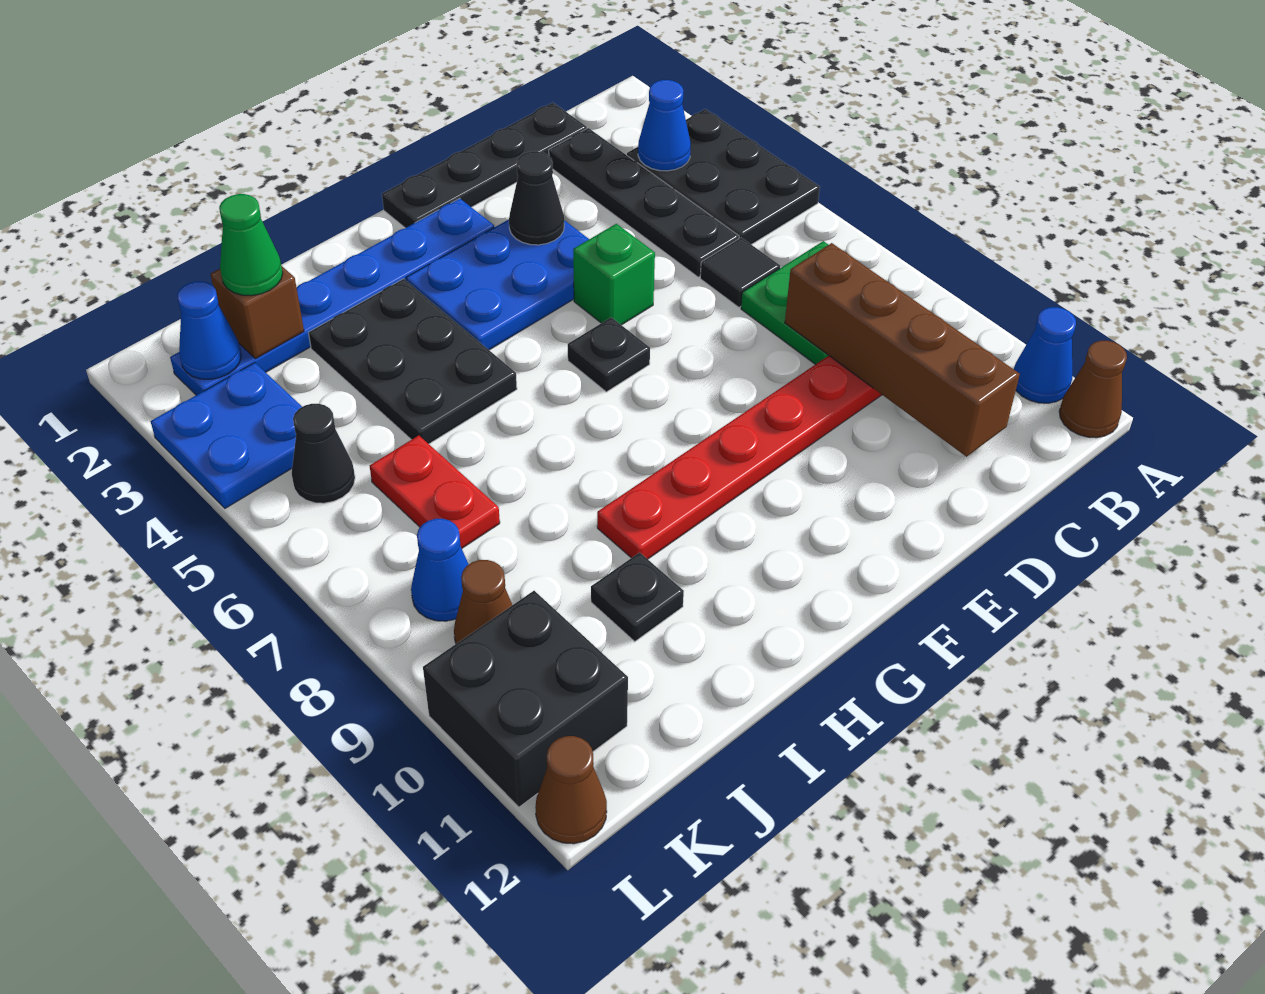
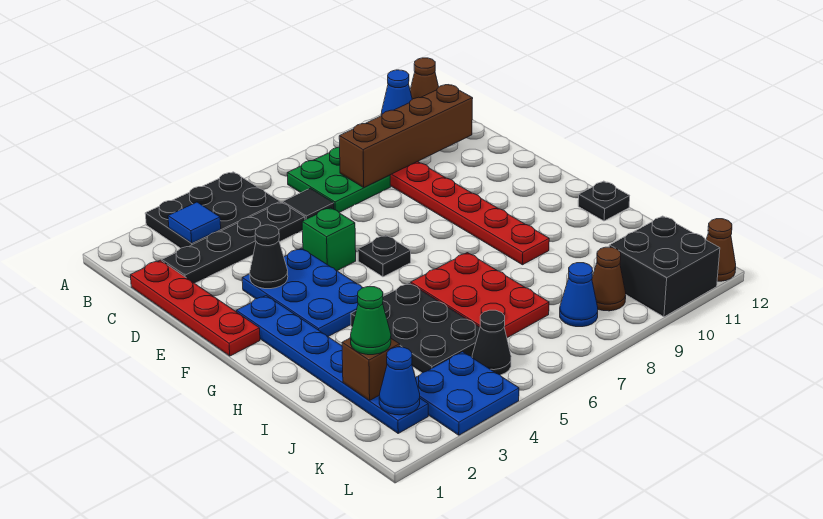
blue 1x1 cone [638,80,691,171] -> blue 1x1 tile [168,202,221,243]
black 1x4 plate [382,103,587,228] -> red 1x4 plate [130,260,260,356]
black 2x3 plate [308,279,517,444] -> black 2x3 plate turned to [351,283,480,373]
black 1x1 plate [591,552,684,641] -> black 1x1 plate moved to [578,181,630,221]
red 1x2 plate [370,435,500,548] -> red 2x3 plate [411,253,549,338]

